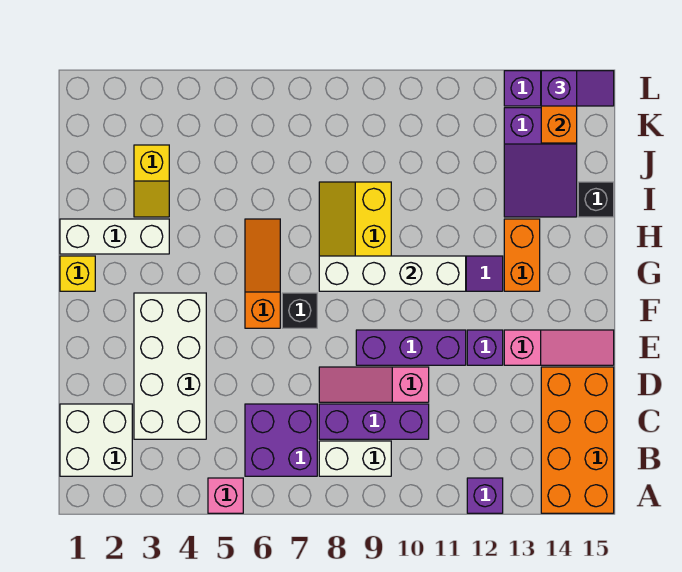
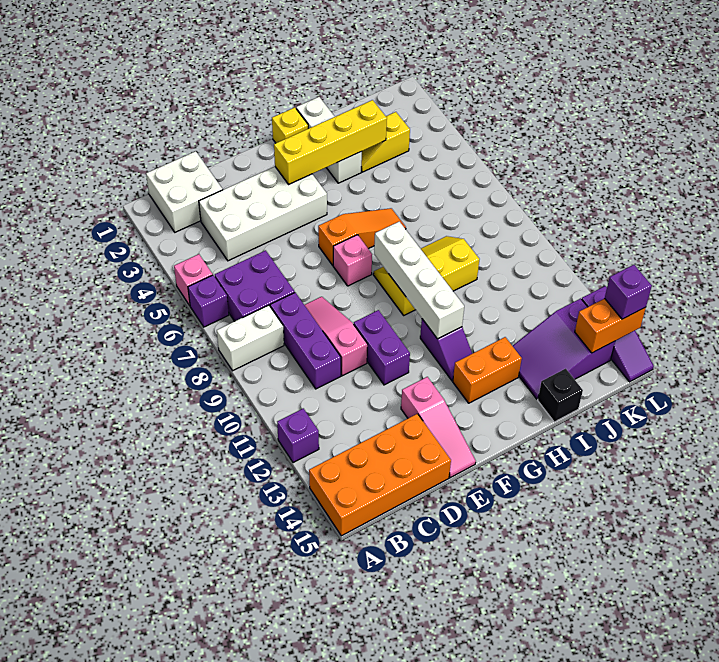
white 1x2 brick [319,441,391,476] -> white 1x2 brick turned to [217,305,284,371]
purple 1x3 brick [356,330,466,365] -> purple 1x2 brick [354,310,410,385]
purple 1x1 brick [467,330,503,365] -> purple 1x1 brick moved to [188,275,229,327]
none -> yellow 1x4 brick [274,100,387,185]
black 1x1 brick [282,293,317,328] -> pink 1x1 brick [333,235,372,286]

